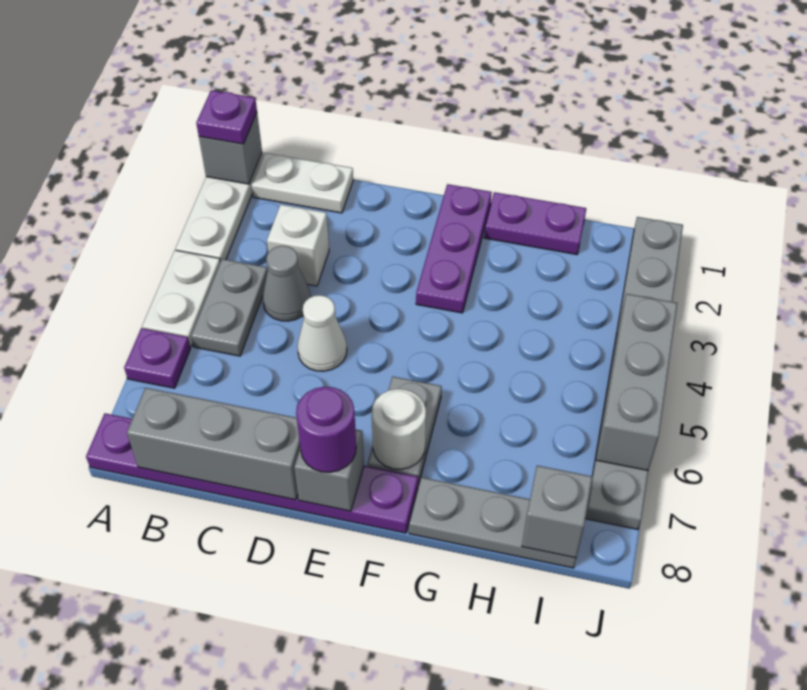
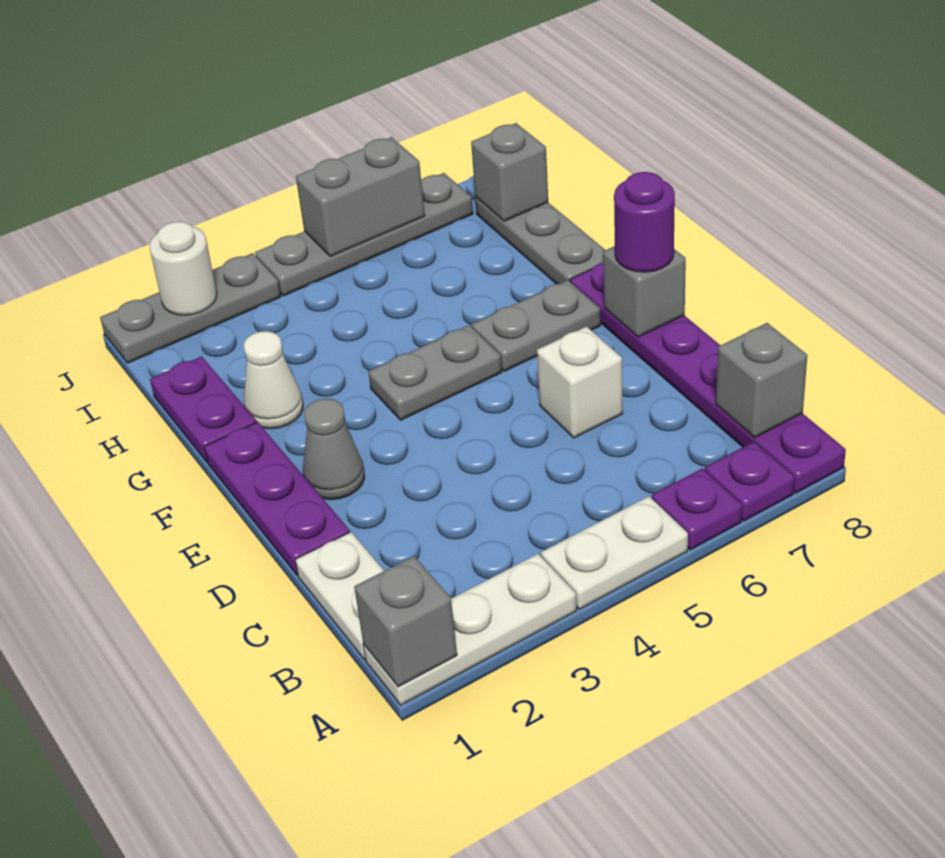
purple 1x1 plate [196,90,257,144] -> purple 1x1 plate moved to [705,442,795,521]
grey 1x2 plate [191,259,268,356] -> grey 1x2 plate moved to [369,325,502,420]
grey 1x3 brick [127,388,300,500] -> grey 1x1 brick [716,323,807,438]
white 1x1 brick [267,205,329,286] -> white 1x1 brick moved to [537,327,623,438]
grey 1x1 cone [263,246,311,321] -> grey 1x1 cone moved to [303,399,365,500]
white 1x1 cone [297,295,347,371] -> white 1x1 cone moved to [244,331,303,429]
purple 1x3 plate [416,184,492,313] -> purple 1x3 plate turned to [204,422,350,575]
white 1x1 round brick [372,389,426,469] -> white 1x1 round brick moved to [150,222,217,315]
grey 1x3 brick [596,294,677,470] -> grey 1x2 brick [296,137,425,257]

